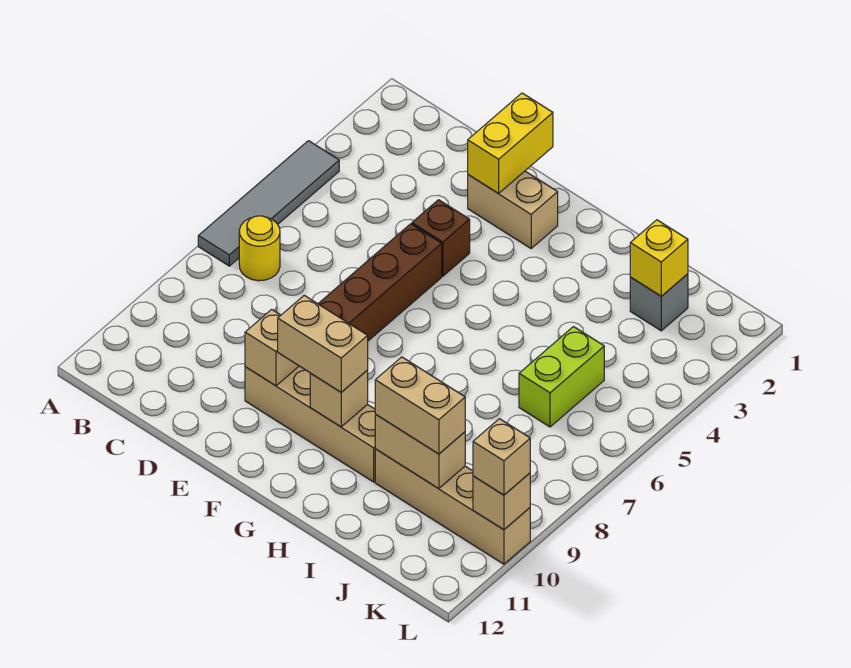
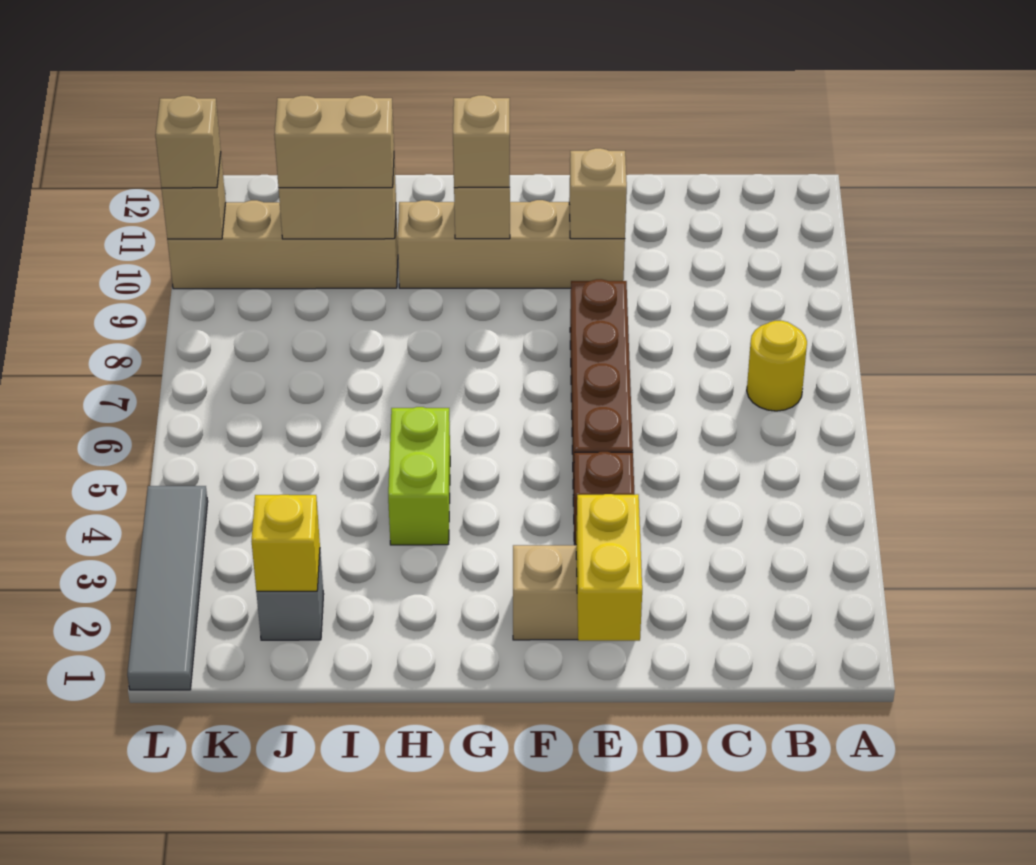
grey 1x4 tile [198,141,339,266] -> grey 1x4 tile moved to [127,486,208,690]
tan 1x2 brick [278,295,368,392] -> tan 1x1 brick [453,95,510,188]
lime 1x2 brick [519,327,604,427] -> lime 1x2 brick moved to [388,407,450,545]

